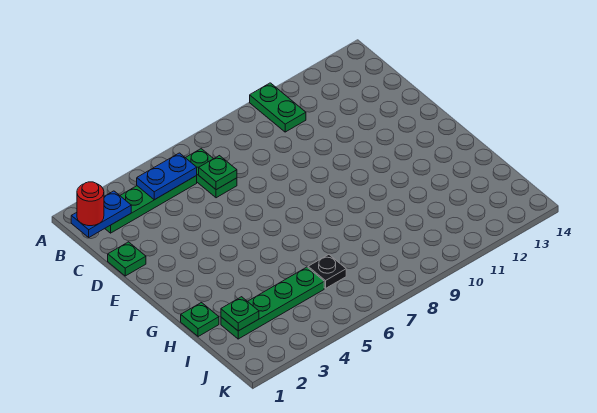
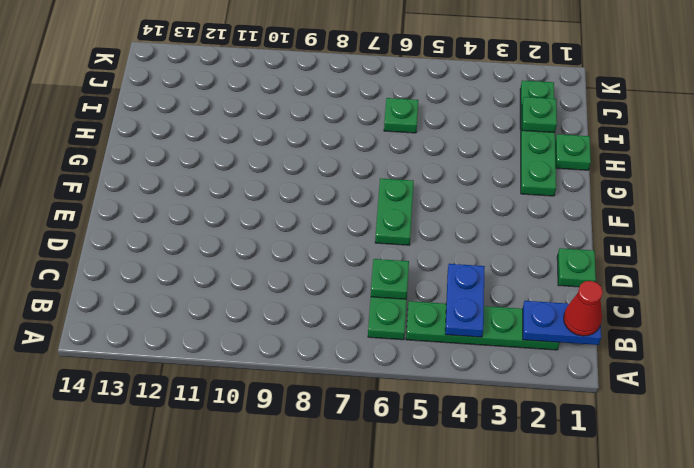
green 1x2 plate [250,83,306,132] -> green 1x2 plate moved to [375,178,414,245]
red 1x1 round brick [77,182,104,226] -> red 1x1 cone [564,281,603,336]
blue 1x2 plate [137,153,197,200] -> blue 1x2 plate turned to [445,264,485,337]
green 1x4 plate [221,267,324,339] -> green 1x4 plate turned to [520,80,556,196]
black 1x1 plate [308,255,346,288] -> green 1x1 plate [384,98,418,133]

